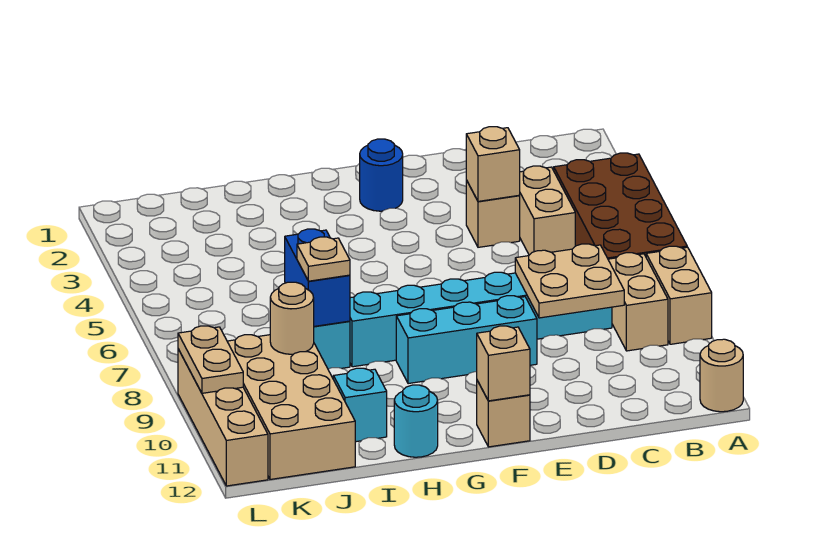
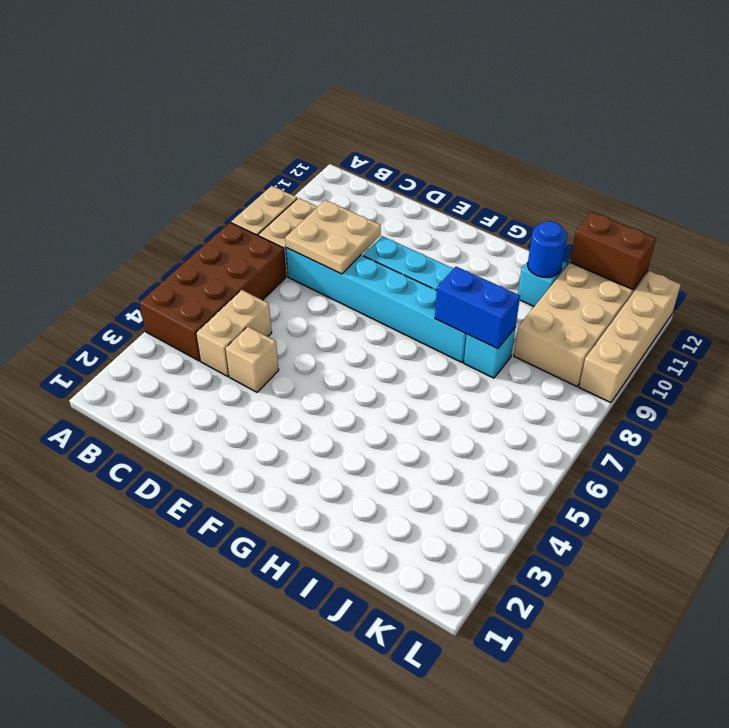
tan 1x1 round brick [700,339,743,412] -> none
tan 1x1 brick [466,127,520,201] -> none
blue 1x1 round brick [360,139,403,211] -> blue 1x1 round brick moved to [528,221,567,278]
tan 1x1 brick [477,381,530,447] -> none
tan 1x1 brick [477,326,530,401] -> none
cyan 1x1 round brick [394,385,438,457] -> none
blue 1x2 brick [285,229,350,326] -> blue 1x2 brick turned to [435,267,520,349]
tan 1x1 plate [297,237,350,281] -> none
tan 1x1 round brick [270,282,314,354] -> none
none -> brown 1x2 brick [570,212,656,289]
tan 1x2 plate [178,326,243,393] -> none

